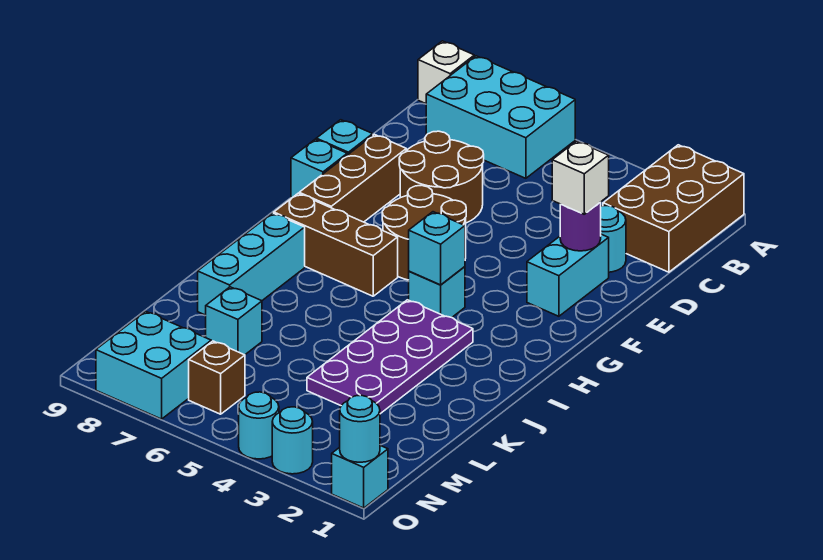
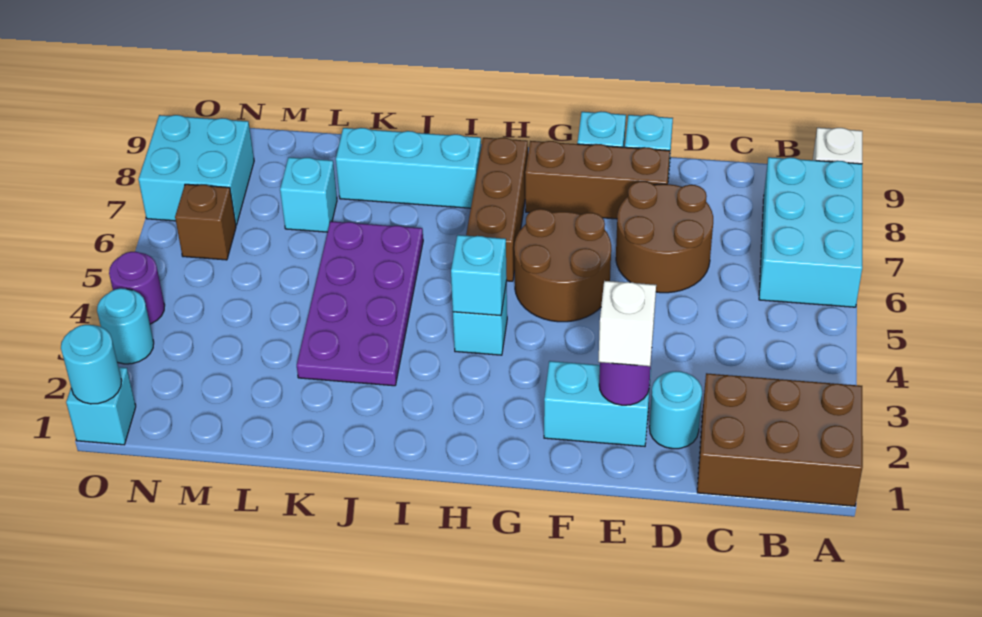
purple 2x4 plate [307,300,473,414] -> purple 2x4 plate turned to [297,221,423,386]
cyan 1x1 round brick [239,392,279,459] -> purple 1x1 round brick [109,252,165,324]

